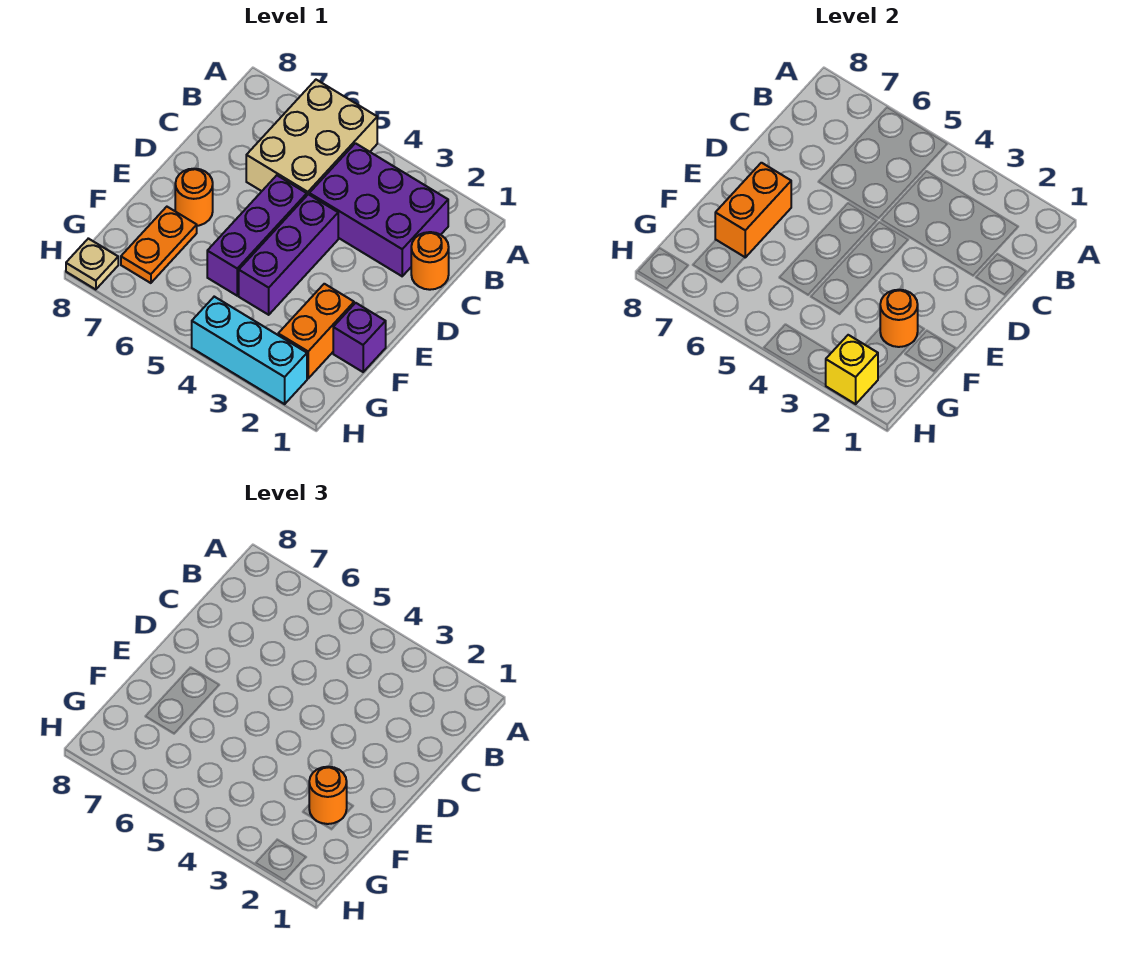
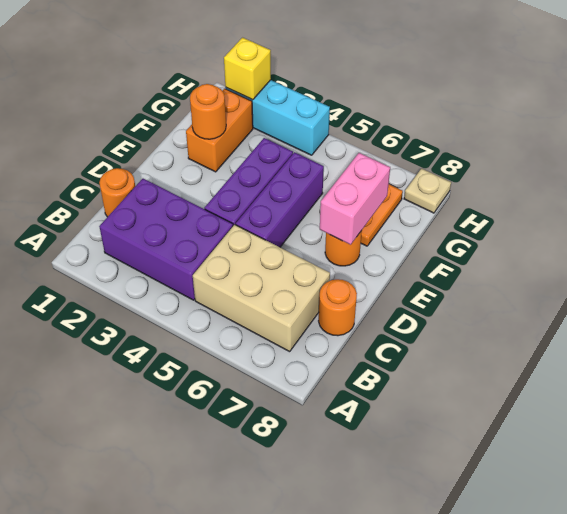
tan 2x3 brick [246,80,377,195] -> tan 2x3 brick turned to [193,225,330,352]
orange 1x2 brick [715,163,791,257] -> pink 1x2 brick [320,153,390,245]
purple 1x1 brick [333,303,386,372] -> none
orange 1x1 round brick [309,767,347,824] -> orange 1x1 round brick moved to [319,279,357,336]

